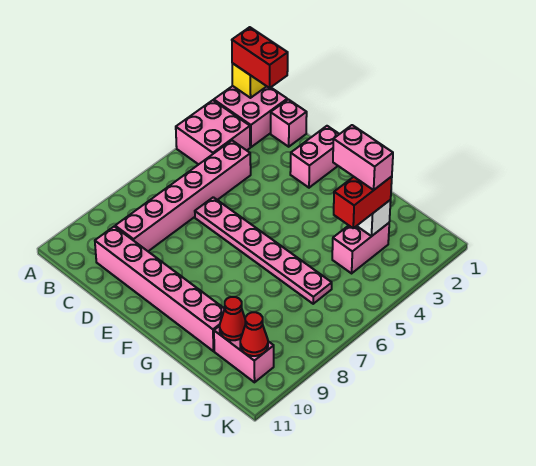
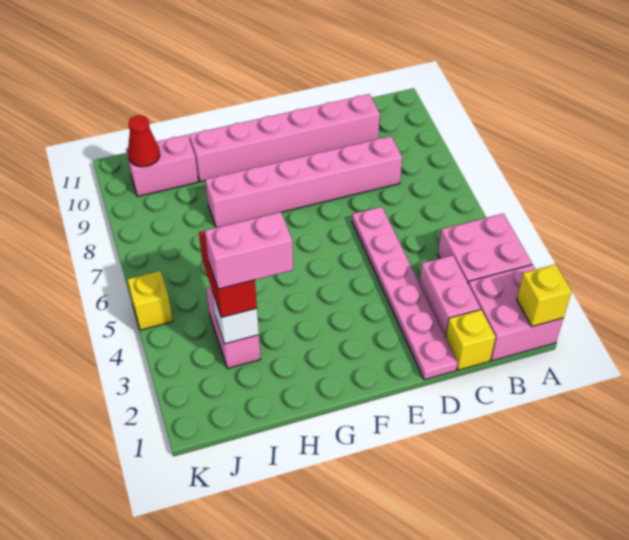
red 1x2 brick [232,27,288,88] -> none
pink 1x1 brick [271,99,307,147] -> yellow 1x1 brick [446,310,495,370]
pink 1x6 brick [115,141,251,251] -> pink 1x6 brick turned to [205,136,402,228]
pink 1x6 plate [195,197,332,304] -> pink 1x6 plate turned to [352,207,458,380]
pink 1x2 brick [290,126,339,188] -> pink 1x2 brick moved to [419,255,481,337]
red 1x1 cone [220,297,246,340] -> none
none -> yellow 1x1 brick [127,271,173,330]

